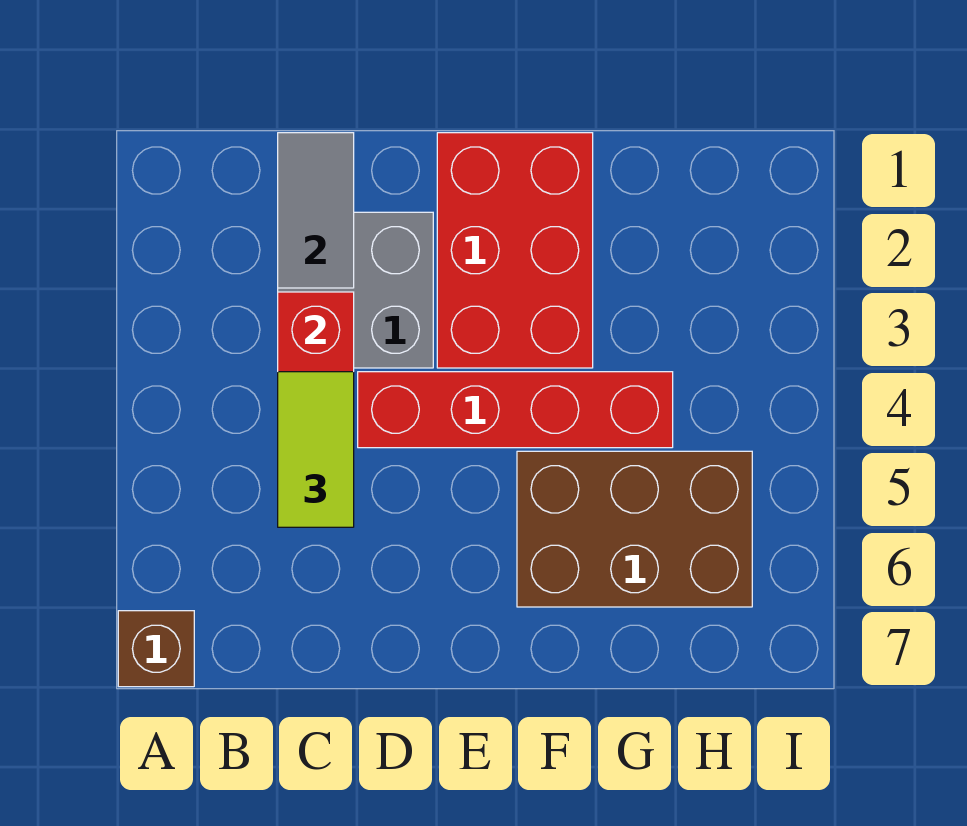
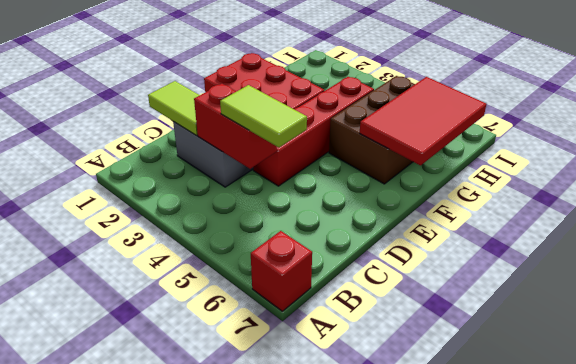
brown 1x1 brick [118,611,194,687] -> red 1x1 brick [251,231,312,311]
grey 1x2 tile [278,133,354,288] -> lime 1x2 tile [148,81,200,136]
none -> red 2x3 tile [360,77,486,165]

